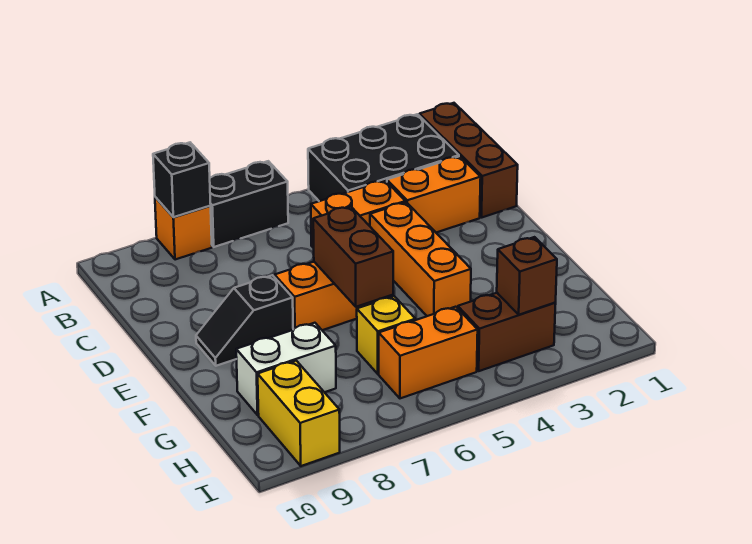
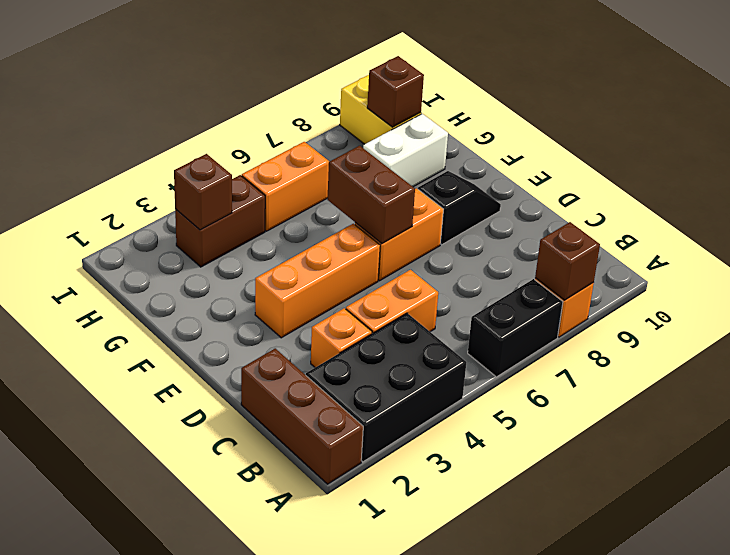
black 1x1 brick [153,143,211,217] -> brown 1x1 brick [535,222,600,300]
orange 1x2 brick [387,156,481,233] -> orange 1x1 brick [311,308,372,367]
orange 1x3 brick [370,202,471,316] -> orange 1x3 brick turned to [255,224,380,338]
yellow 1x1 brick [357,296,415,374] -> none
none -> brown 1x1 brick [367,56,424,127]

